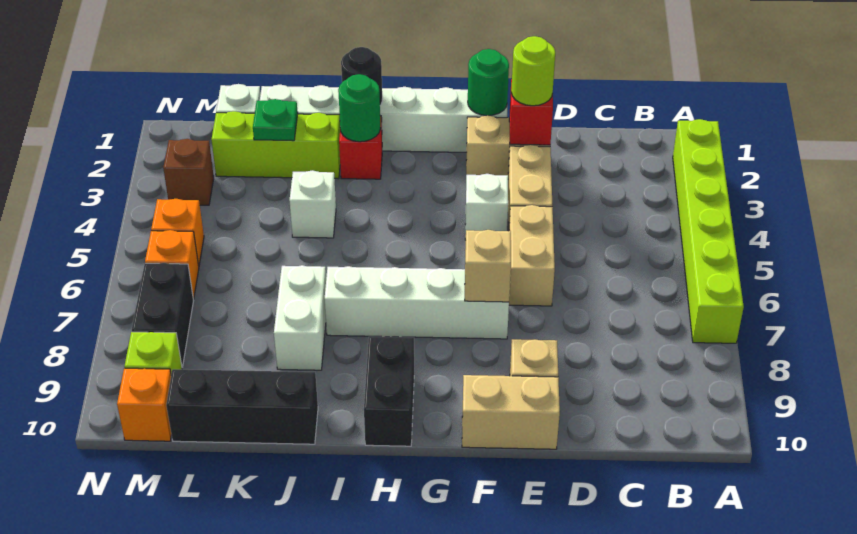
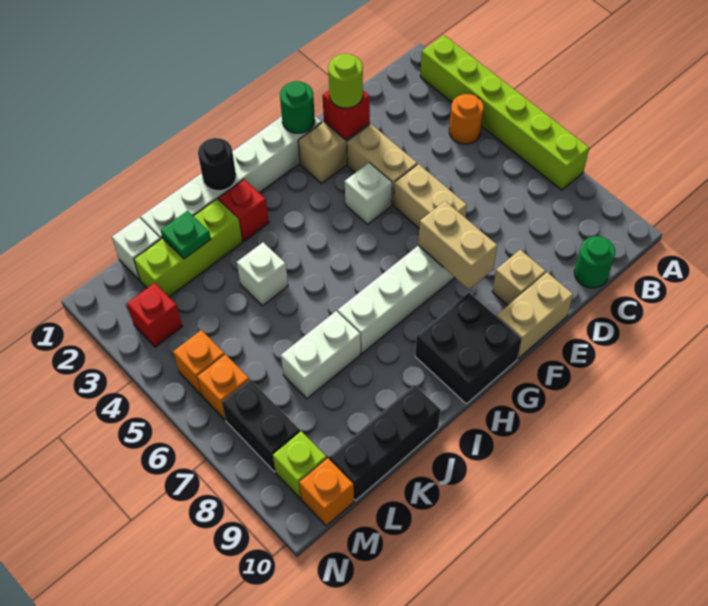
none -> orange 1x1 round brick [449,94,484,144]
tan 1x1 brick [465,230,511,302] -> tan 1x2 brick [418,201,497,289]
black 1x2 brick [364,337,414,446] -> black 2x2 brick [415,292,522,404]
green 1x1 round brick [338,74,381,142] -> green 1x1 round brick moved to [574,236,615,288]
white 1x2 brick [274,265,326,370] -> white 1x2 brick turned to [281,311,361,399]
brown 1x1 brick [163,139,214,205] -> red 1x1 brick [127,283,182,347]

